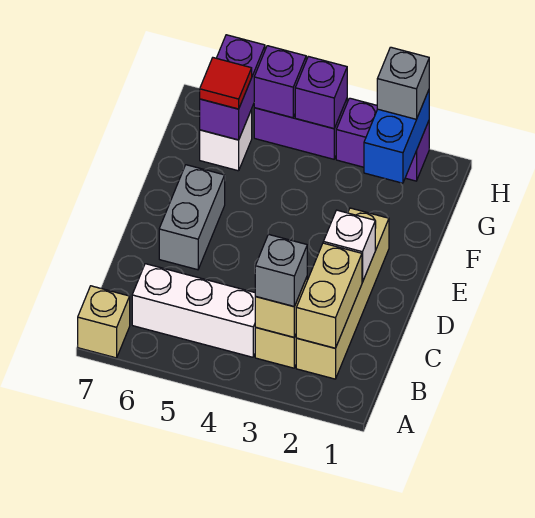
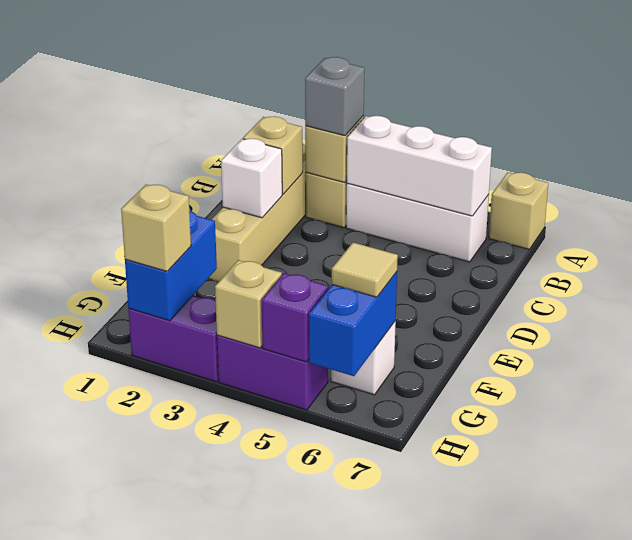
tan 1x2 brick [296,243,362,348] -> tan 1x1 brick [243,116,303,194]
none -> white 1x3 brick [347,116,492,216]
grey 1x2 brick [159,165,225,270] -> none
purple 1x2 brick [200,35,265,140] -> blue 1x2 brick [309,272,397,376]
red 1x1 tile [200,58,252,109] -> tan 1x1 tile [332,243,398,297]
grey 1x1 brick [377,47,429,119] -> tan 1x1 brick [121,184,191,271]
purple 1x1 brick [295,56,347,129] -> tan 1x1 brick [215,260,282,348]

